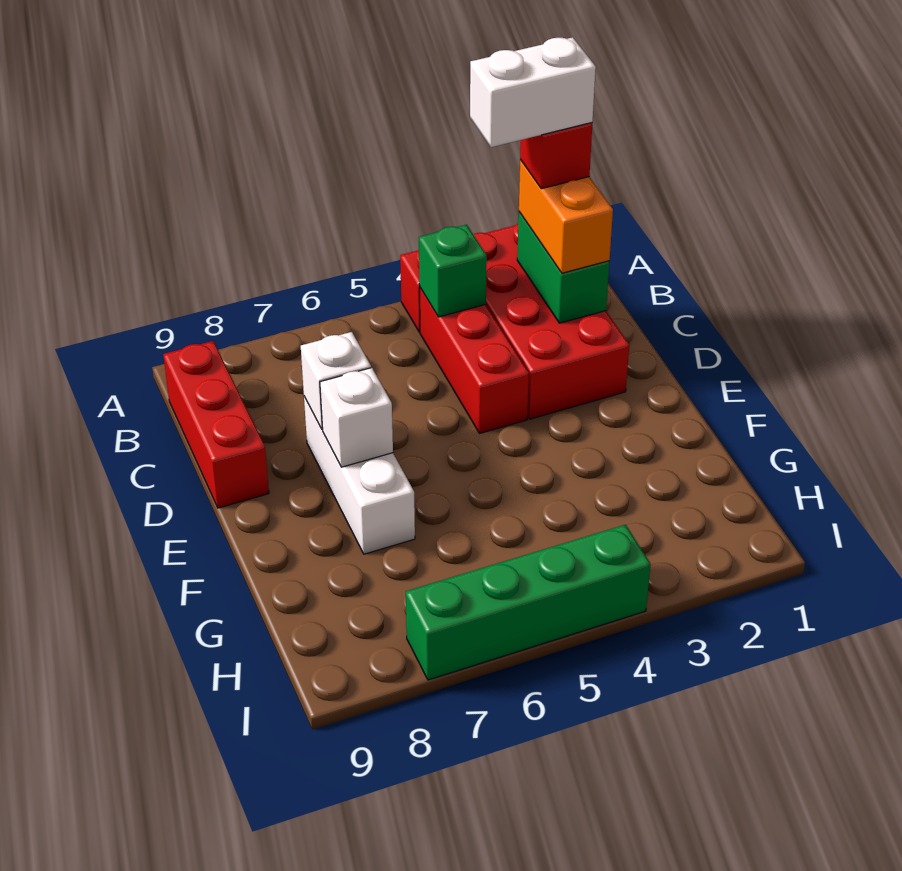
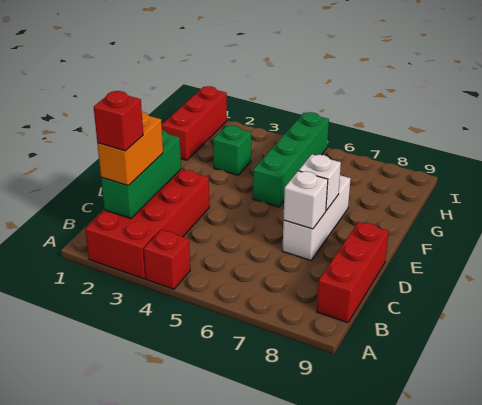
green 1x2 brick [517,212,609,323] -> green 1x3 brick [101,130,181,218]
white 1x2 brick [470,37,596,147] -> none
red 1x3 brick [420,288,529,433] -> red 1x3 brick moved to [162,86,227,160]
green 1x1 brick [419,225,487,317] -> green 1x1 brick moved to [213,126,251,175]
green 1x4 brick [406,525,651,680] -> green 1x4 brick turned to [253,112,329,207]

